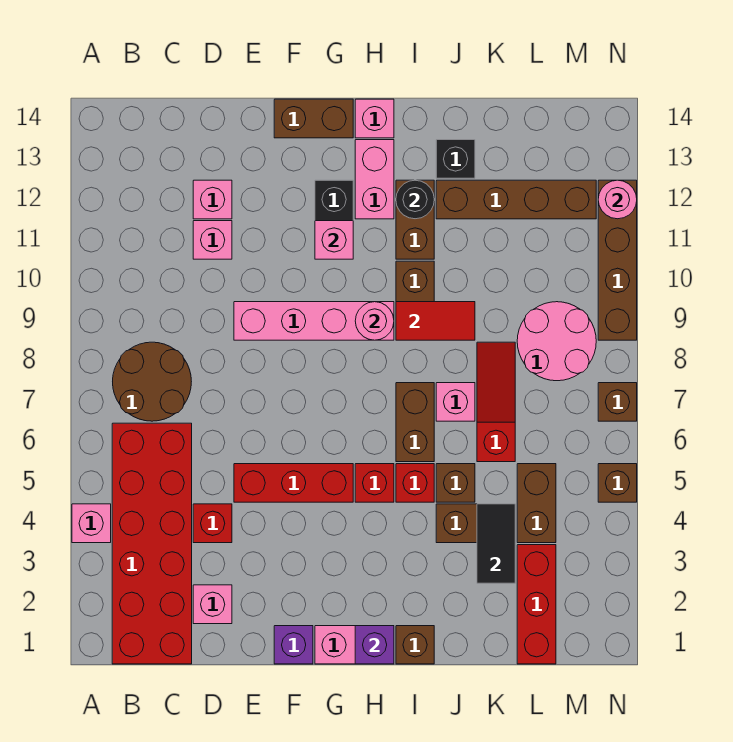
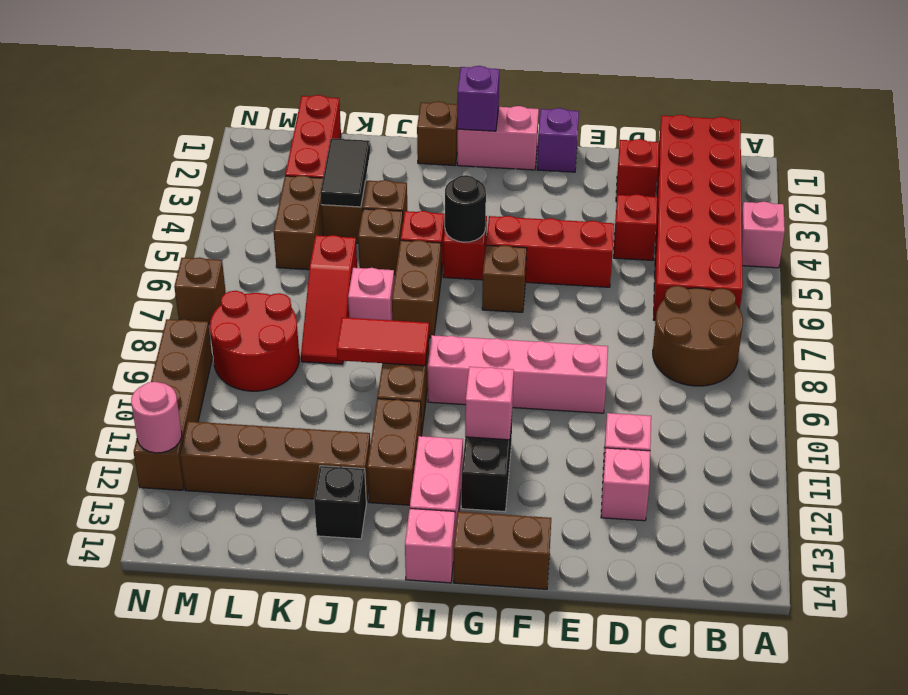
pink 1x1 brick [193,585,232,624] -> red 1x1 brick [616,139,659,202]
pink 1x1 round brick [355,302,394,340] -> none
black 1x1 round brick [396,180,434,219] -> black 1x1 round brick moved to [445,175,486,242]
pink 2x2 round brick [517,302,596,381] -> red 2x2 round brick [210,291,299,391]
brown 1x1 brick [598,464,637,502] -> brown 1x1 brick moved to [482,245,527,312]

